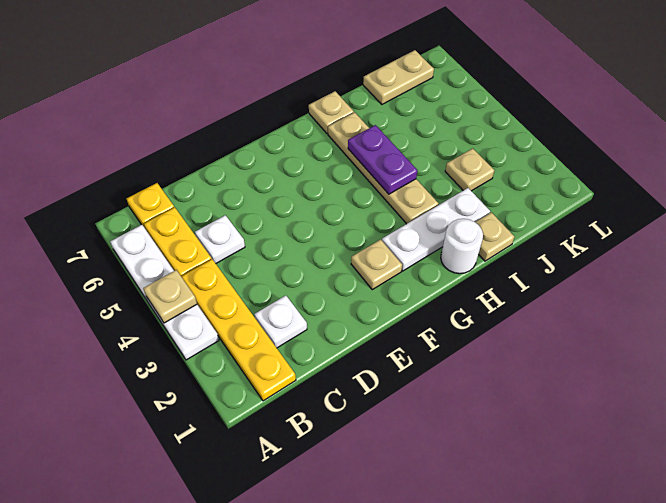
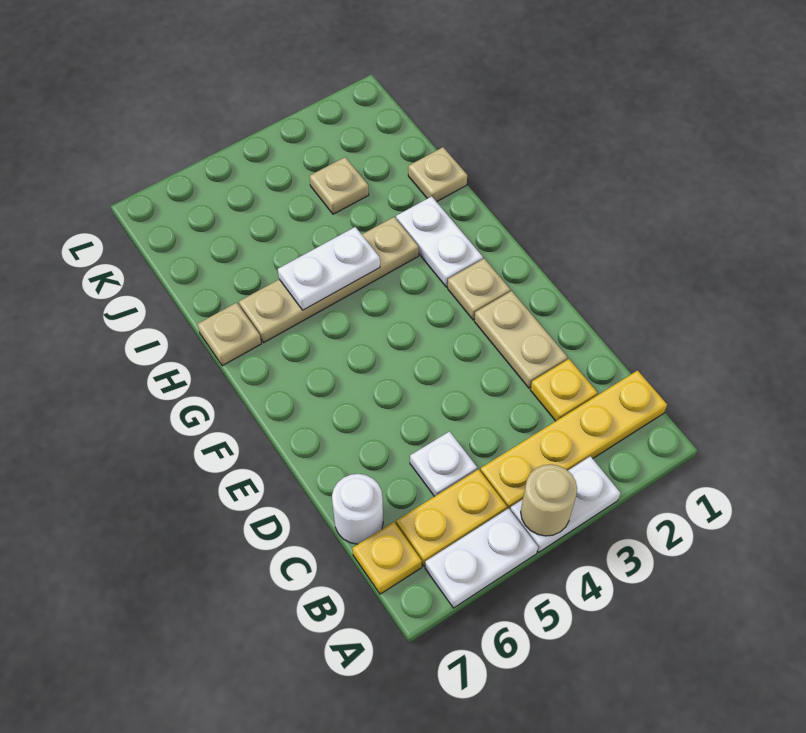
tan 1x1 plate [143,270,197,323] -> tan 1x1 round brick [521,464,577,536]
white 1x1 plate [254,296,307,348] -> yellow 1x1 plate [531,359,597,421]
white 1x3 plate [382,188,490,271] -> white 1x2 plate [396,196,483,287]
white 1x1 round brick [441,219,483,274] -> white 1x1 round brick moved to [332,474,383,544]
purple 1x2 plate [348,125,417,194] -> white 1x2 plate [278,227,380,310]
tan 1x2 plate [363,50,434,104] -> tan 1x2 plate moved to [474,291,568,388]

